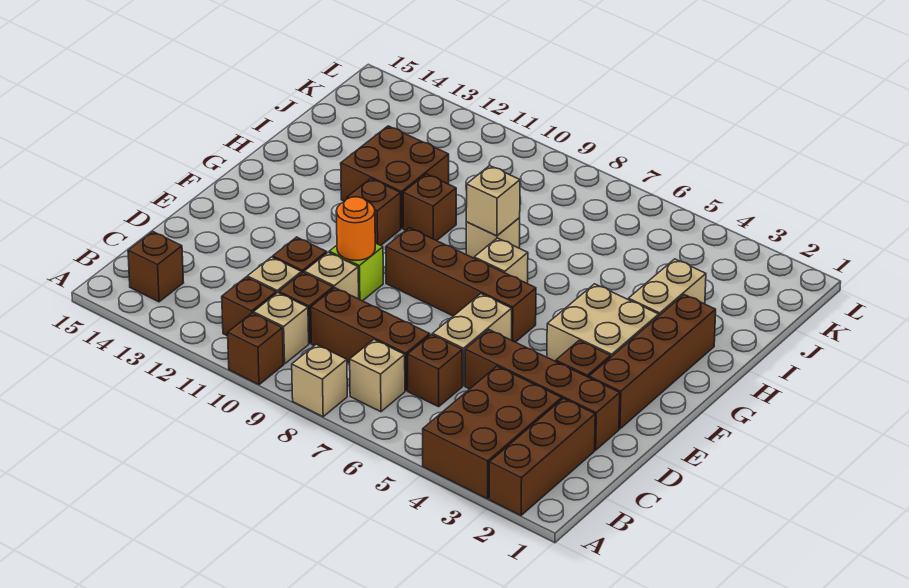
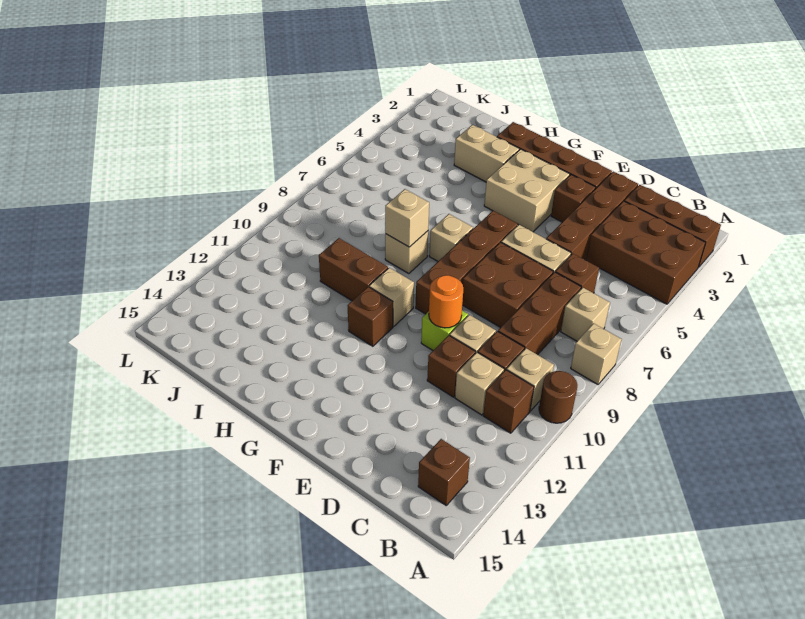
brown 1x1 brick [228,313,283,385] -> brown 1x1 round brick [539,371,577,423]
none -> tan 1x1 brick [369,268,414,326]
brown 1x1 brick [403,174,456,241] -> brown 1x2 brick [319,238,388,301]
brown 2x2 brick [341,126,449,228] -> brown 2x2 brick moved to [462,242,553,328]

